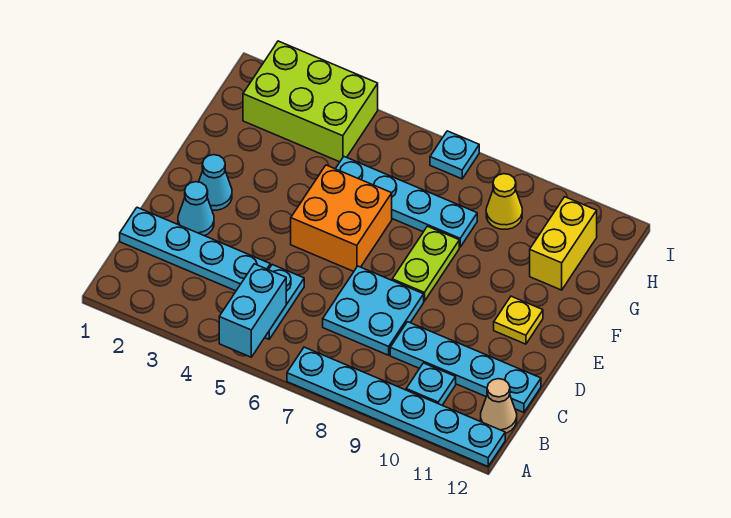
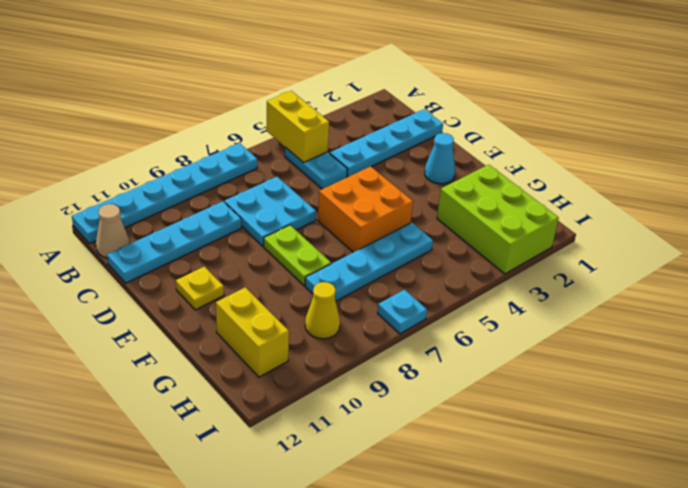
cyan 1x2 brick [219,264,286,357] -> yellow 1x2 brick [267,91,329,163]
cyan 1x1 plate [406,363,456,405] -> none
cyan 1x1 cone [178,182,214,236] -> none
lime 2x3 brick [243,41,378,162] -> lime 2x3 brick turned to [437,165,559,274]

